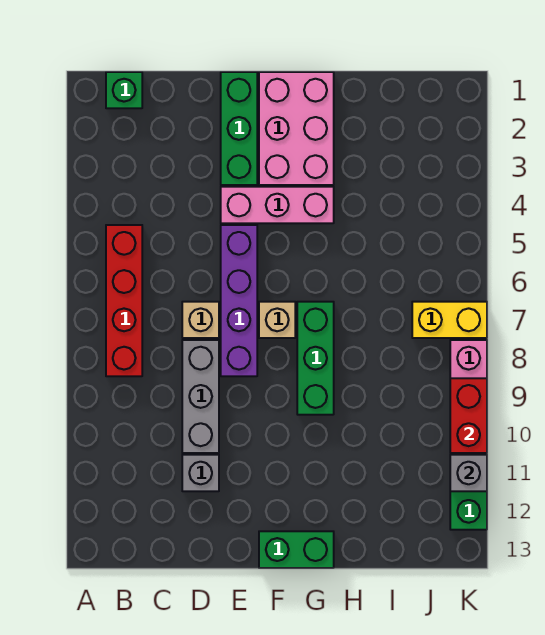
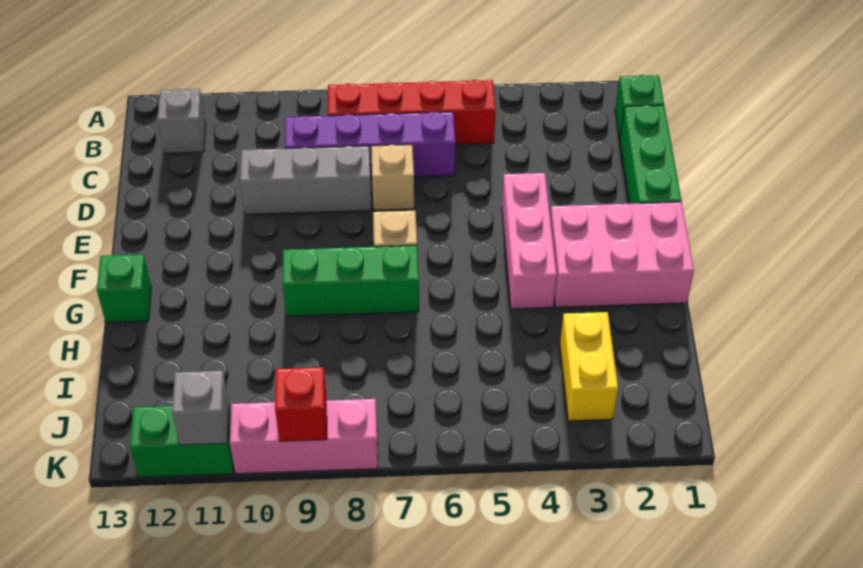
grey 1x1 brick [182,455,219,491] -> grey 1x1 brick moved to [158,89,206,153]
green 1x3 brick [221,72,257,185] -> green 1x3 brick turned to [620,105,681,204]
purple 1x4 brick [221,225,257,376] -> purple 1x4 brick moved to [285,112,455,178]
green 1x2 brick [259,531,334,568] -> green 1x1 brick [97,254,151,323]
yellow 1x2 brick [412,302,487,338] -> yellow 1x2 brick moved to [560,312,618,421]
red 1x2 brick [450,378,487,453] -> red 1x1 brick [275,367,327,441]

